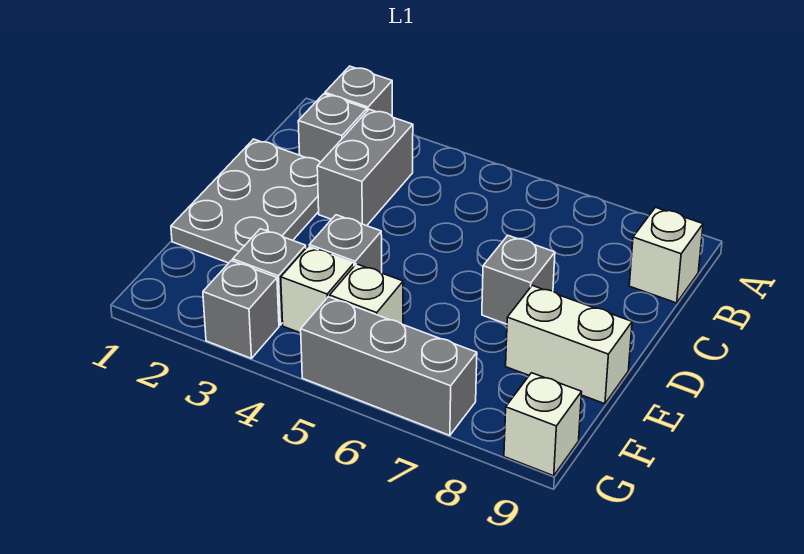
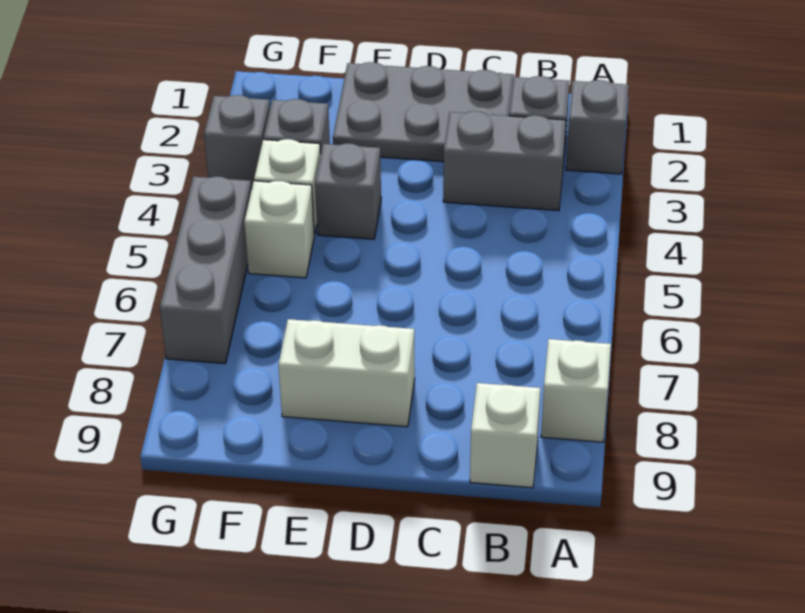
grey 1x1 brick [482,235,555,324] -> none
white 1x2 brick [506,286,632,404] -> white 1x2 brick turned to [278,319,415,427]
white 1x1 brick [504,373,582,476] -> white 1x1 brick moved to [541,339,611,442]

